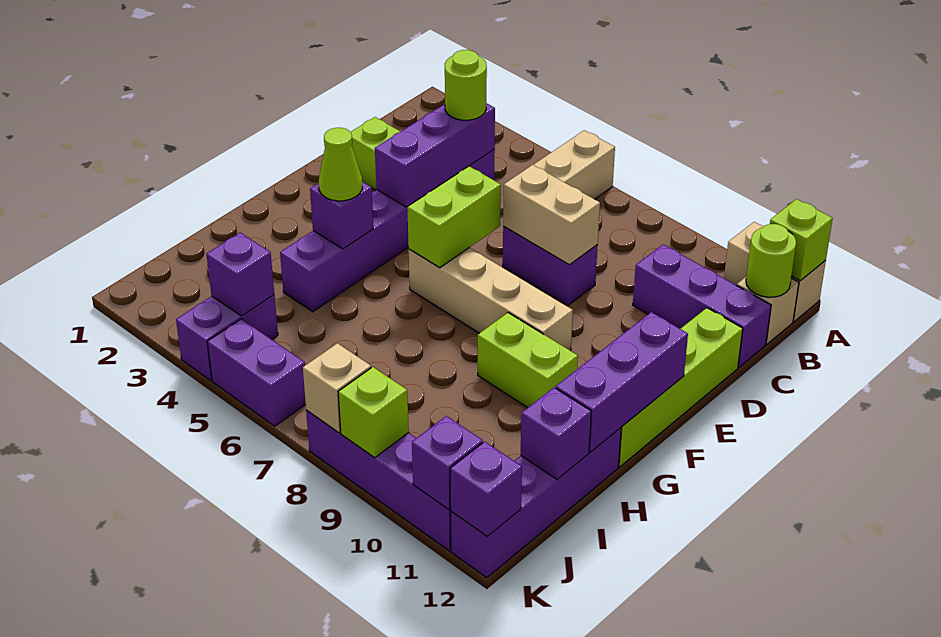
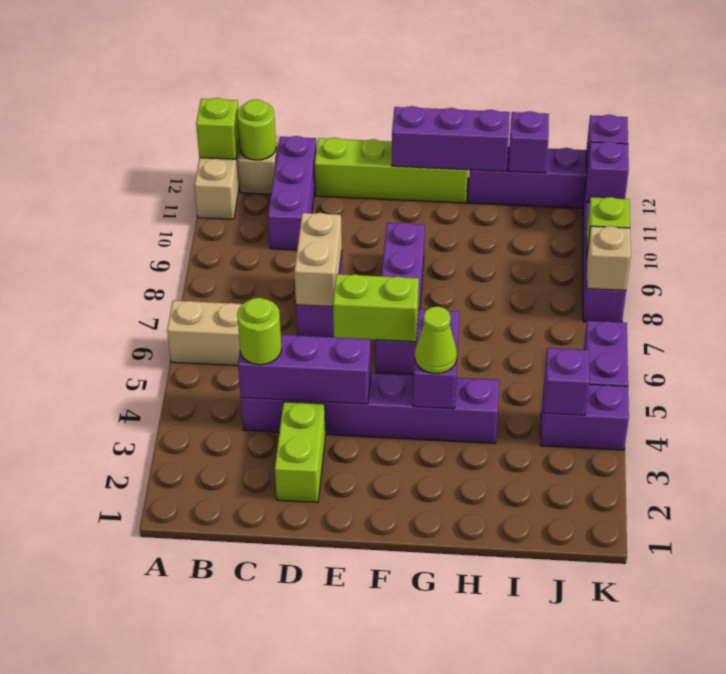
tan 1x4 brick [409,248,573,351] -> purple 1x4 brick [376,223,425,375]
purple 1x1 brick [310,182,373,249] -> purple 1x2 brick [413,309,459,409]
lime 1x2 brick [478,313,578,408] -> none

